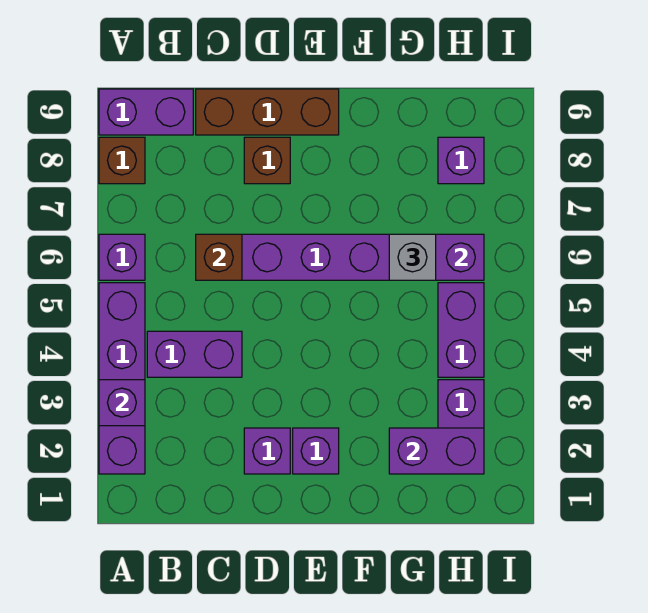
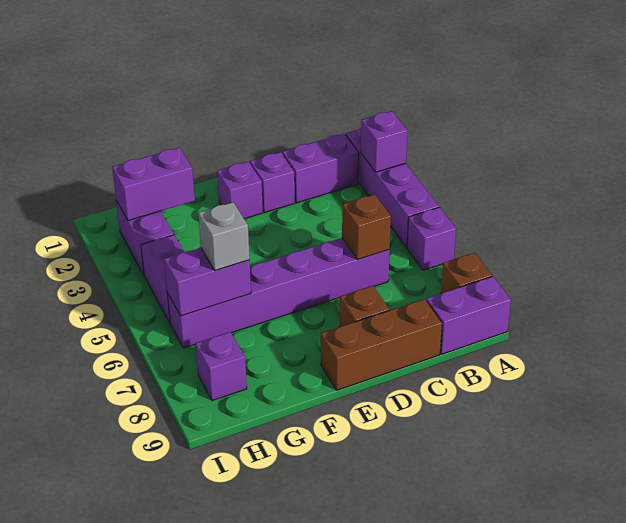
purple 1x2 brick [147,331,242,377] -> purple 1x2 brick moved to [282,134,359,203]

